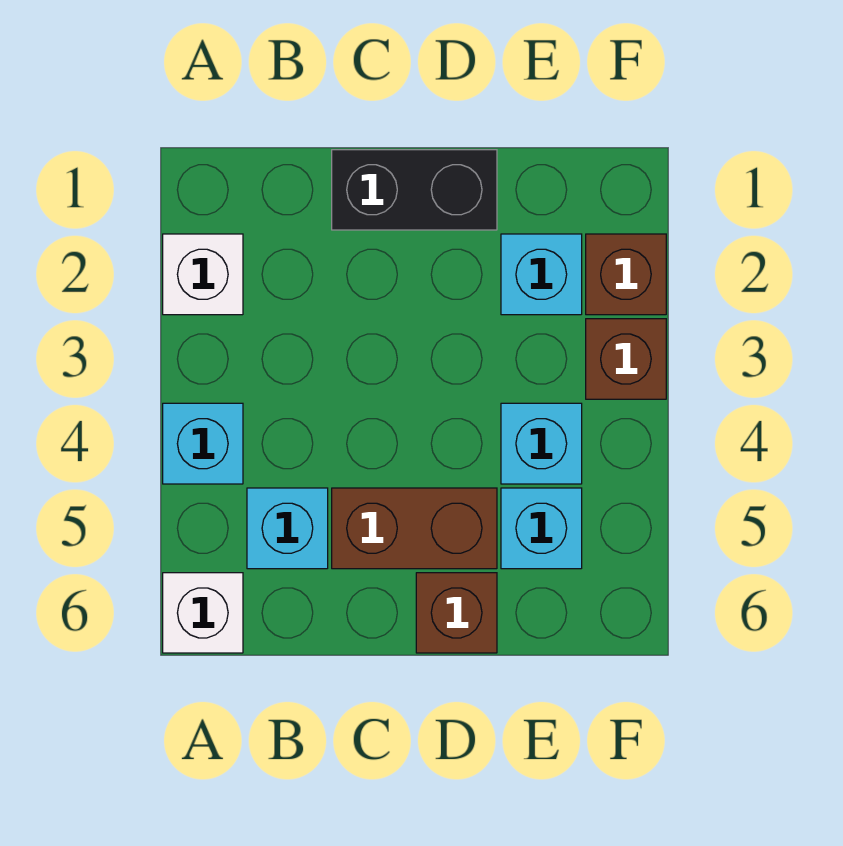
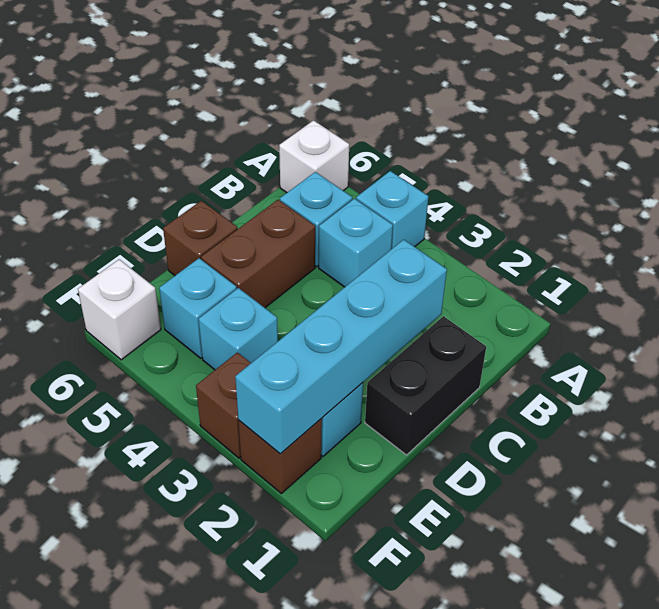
white 1x1 brick [163,234,243,315] -> white 1x1 brick moved to [78,259,161,360]
none -> cyan 1x1 brick [319,199,393,287]
none -> cyan 1x4 brick [235,240,447,454]

